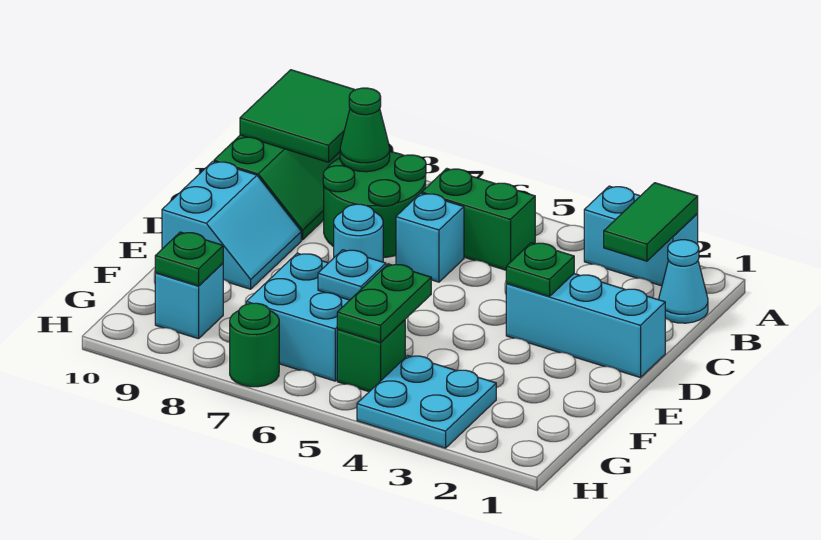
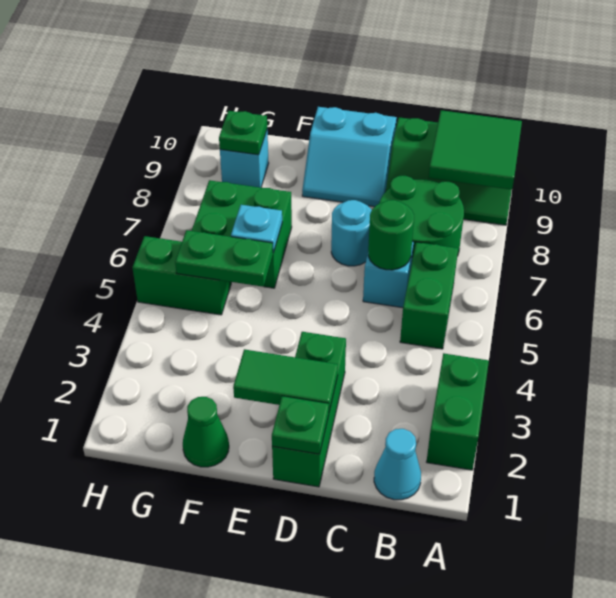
cyan 1x2 brick [584,186,698,286] -> green 1x2 brick [427,353,489,470]
green 1x2 tile [604,183,698,261] -> green 1x2 tile moved to [233,349,338,411]
green 1x1 cone [340,88,390,172] -> green 1x1 cone moved to [183,397,229,467]
cyan 1x3 brick [506,274,665,378] -> green 1x3 brick [272,332,346,487]
green 1x1 plate [506,243,574,297] -> green 1x1 plate moved to [272,396,329,454]
cyan 2x2 brick [246,253,349,381] -> green 2x2 brick [192,180,292,288]
cyan 2x2 plate [357,355,496,448] -> none
green 1x1 brick [337,320,405,392] -> green 1x2 brick [132,236,231,315]
green 1x1 round brick [230,303,279,387] -> green 1x1 round brick moved to [368,200,414,270]

